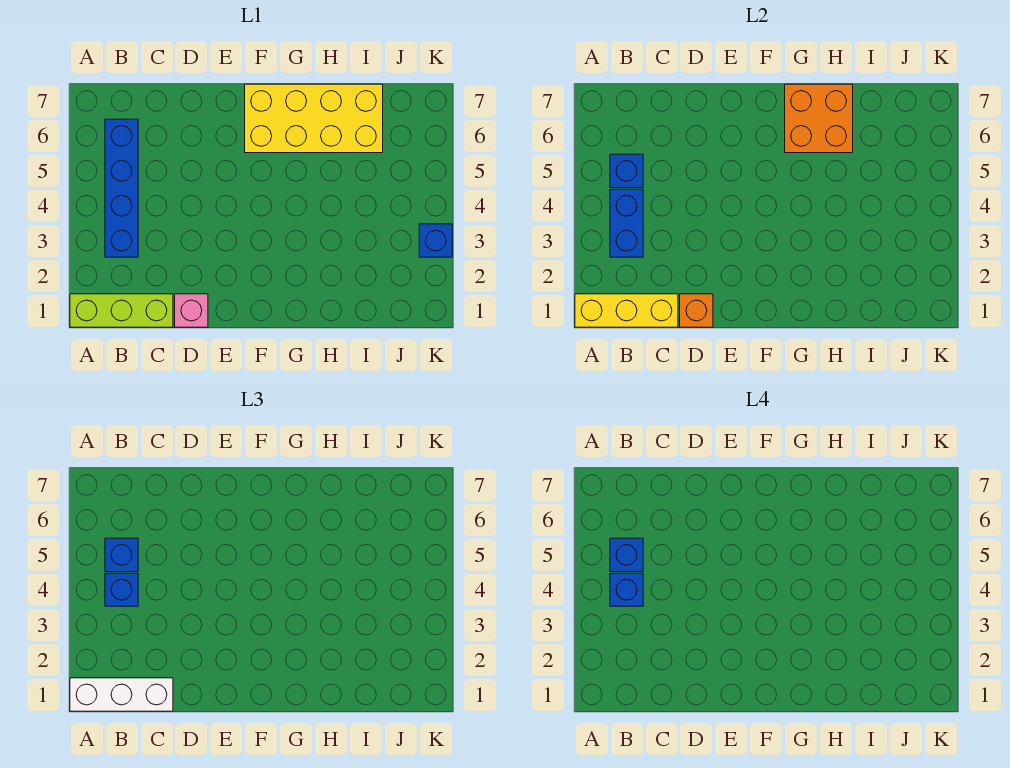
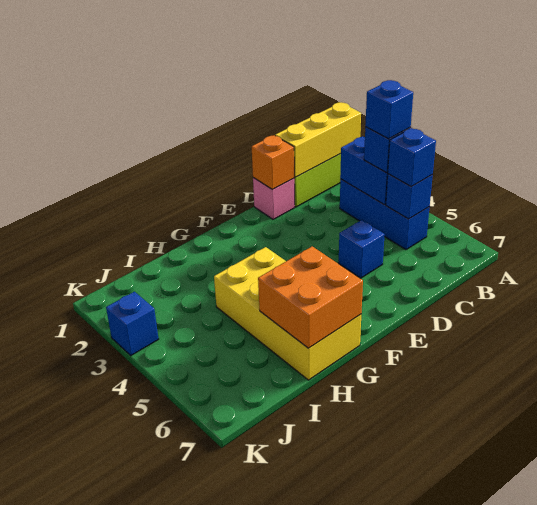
white 1x3 brick [70,678,173,711] -> none
blue 1x4 brick [105,119,138,257] -> blue 1x3 brick [340,179,430,250]
blue 1x1 brick [610,538,643,572] -> blue 1x1 brick moved to [339,220,385,278]
yellow 2x4 brick [245,84,383,153] -> yellow 2x4 brick turned to [214,247,361,380]

